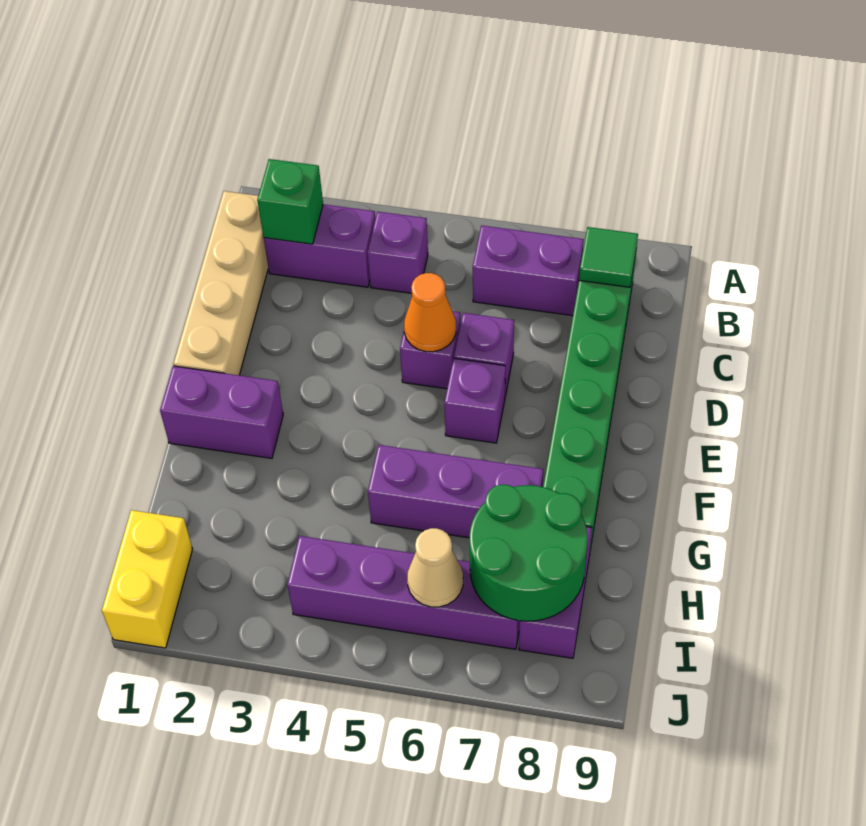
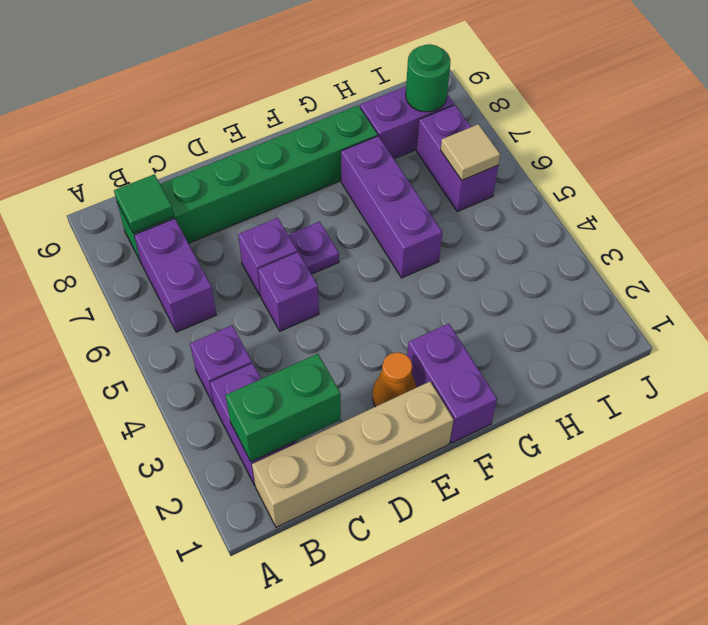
green 1x1 brick [257,159,323,244] -> green 1x2 brick [226,354,341,462]
orange 1x1 cone [404,273,456,352] -> orange 1x1 cone moved to [373,352,417,407]
purple 1x1 brick [444,358,505,443] -> purple 1x1 plate [289,222,339,274]
green 2x2 round brick [469,485,588,621] -> green 1x1 round brick [406,44,450,112]
yellow 1x2 brick [102,510,192,648] -> none
purple 1x4 brick [287,536,520,649] -> purple 1x2 brick [416,105,498,212]
tan 1x1 cone [407,528,463,607] -> tan 1x1 tile [441,124,500,180]

